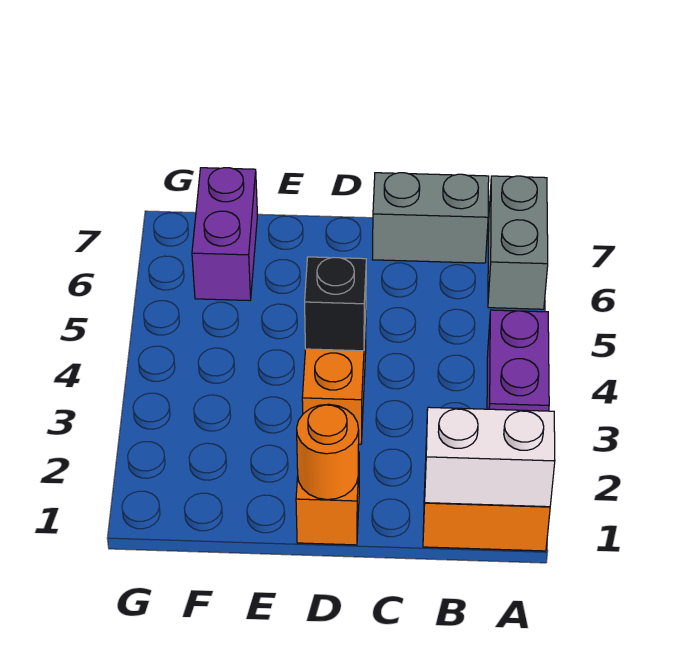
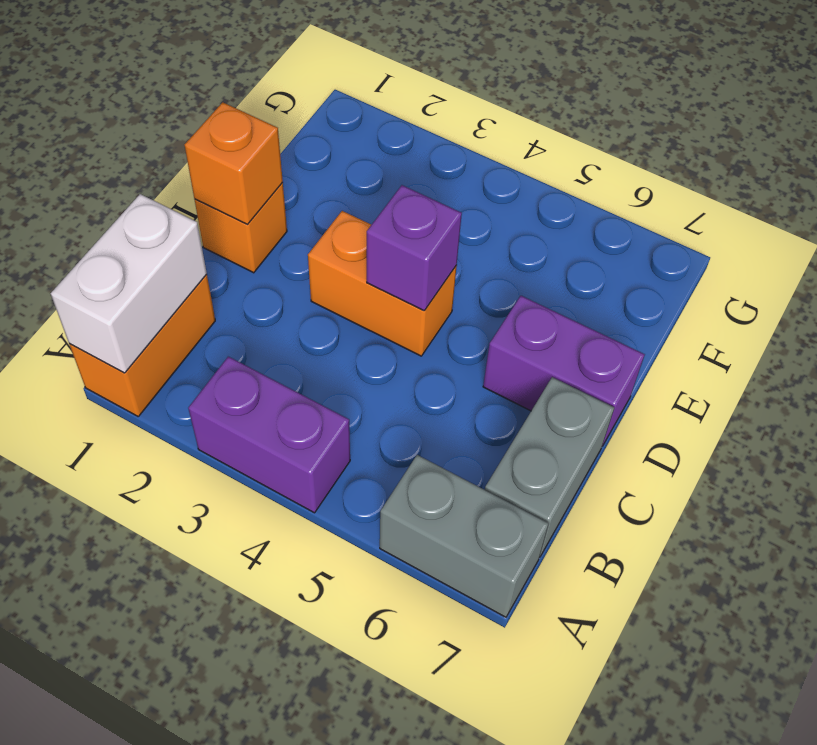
orange 1x1 round brick [297,404,359,500] -> orange 1x1 brick [185,102,283,224]
black 1x1 brick [305,257,366,351] -> purple 1x1 brick [367,185,462,311]
purple 1x2 brick [192,168,257,301] -> purple 1x2 brick moved to [483,296,645,446]

